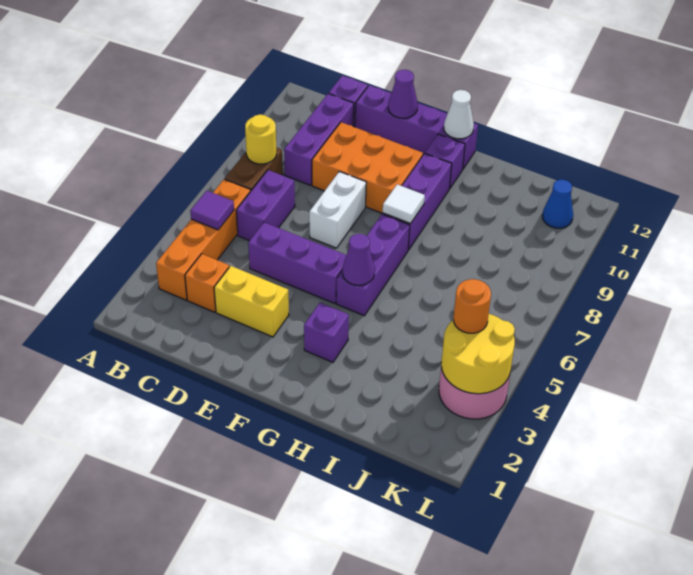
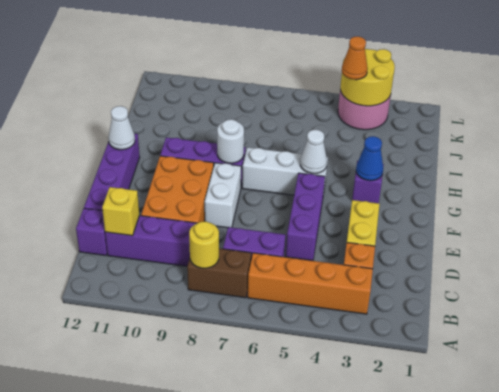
purple 1x1 tile [190,191,234,230] -> none
none -> yellow 1x1 brick [102,187,139,236]
white 1x2 brick [309,172,366,248] -> white 1x2 brick turned to [205,163,241,228]
purple 1x1 cone [388,70,418,118] -> none
purple 1x3 brick [336,214,410,316] -> white 1x3 brick [242,147,328,195]
purple 1x1 cone [343,234,375,285] -> white 1x1 cone [300,130,327,174]
white 1x1 tile [383,184,425,224] -> white 1x1 round brick [217,119,244,163]
purple 1x1 brick [425,134,465,188] -> none
orange 1x1 round brick [453,279,491,333] -> orange 1x1 cone [342,36,368,80]
blue 1x1 cone [542,179,573,228] -> blue 1x1 cone moved to [356,136,383,181]

